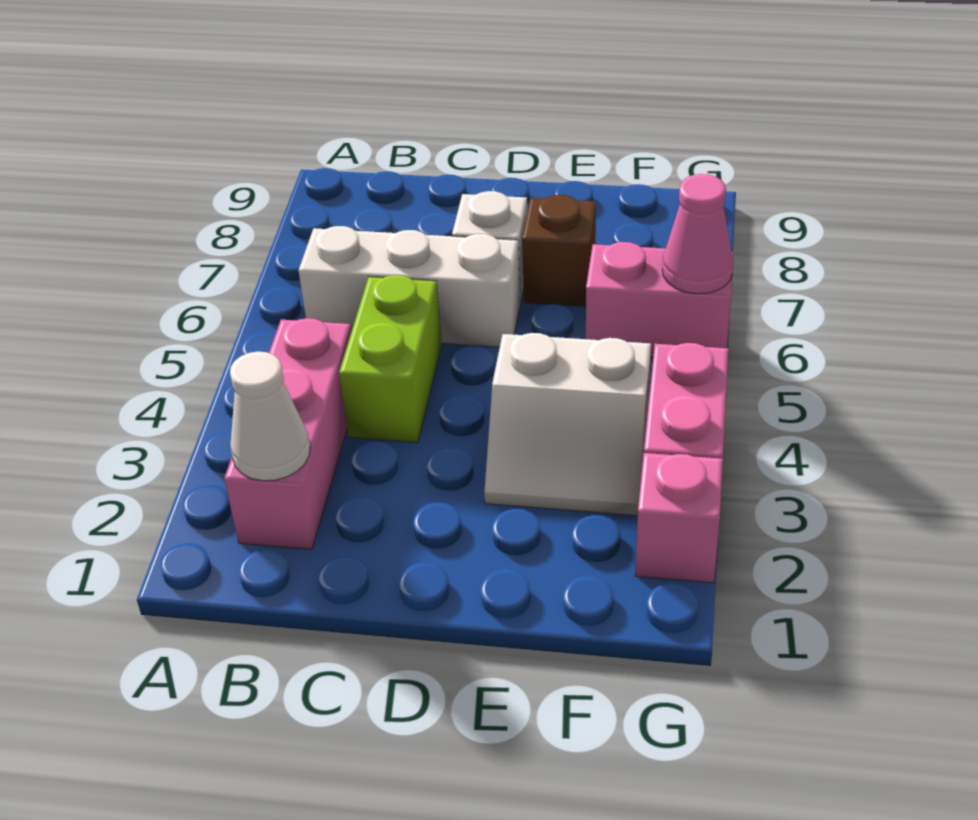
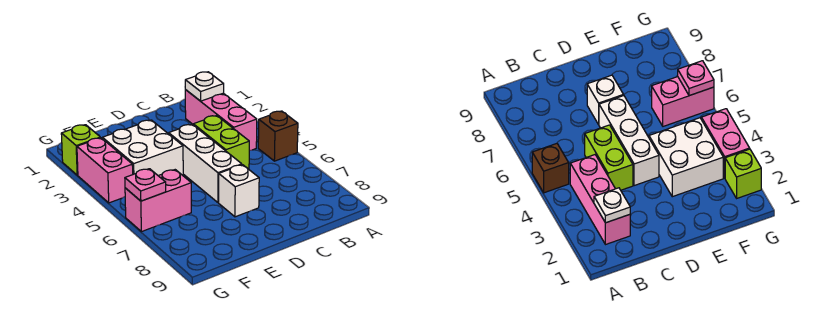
white 1x1 cone [230,351,310,481] -> white 1x1 plate [185,72,224,101]
white 1x3 brick [299,226,520,347] -> white 1x3 brick turned to [169,124,242,203]
white 2x2 slope [484,333,651,516] -> white 2x2 brick [102,120,183,176]
brown 1x1 brick [522,195,596,307] -> brown 1x1 brick moved to [258,111,298,161]
pink 1x1 brick [635,453,723,583] -> lime 1x1 brick [61,125,100,175]
pink 1x1 cone [662,174,733,294] -> pink 1x1 plate [125,169,166,201]

